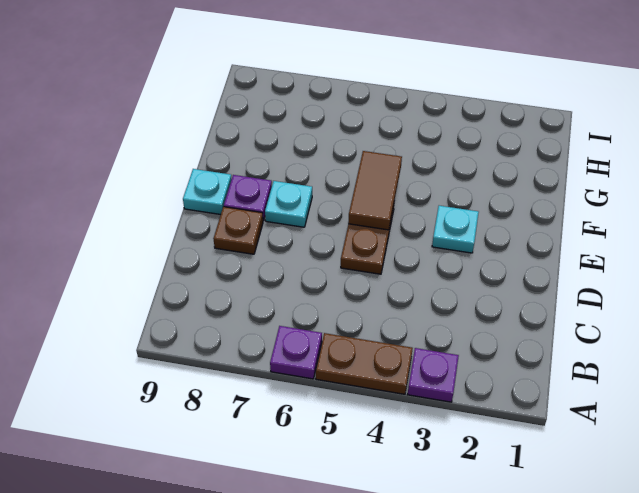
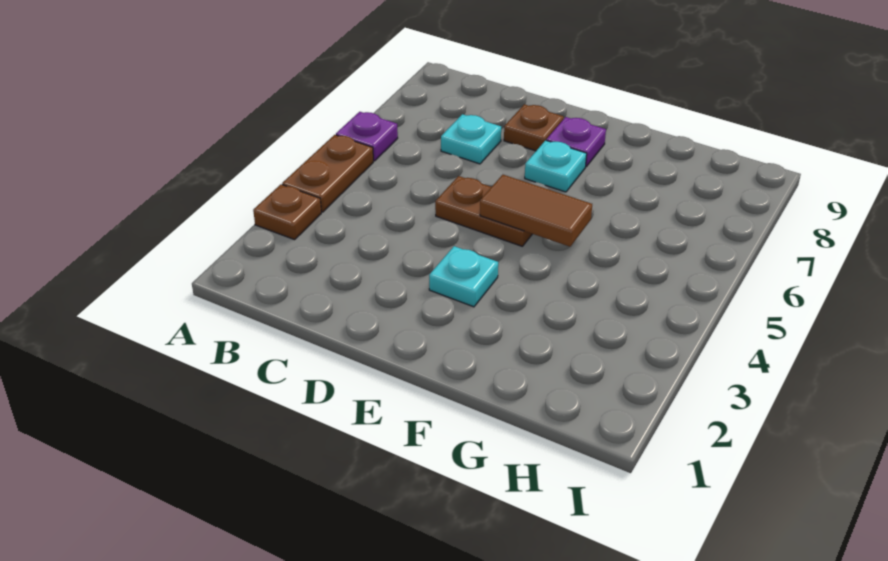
purple 1x1 plate [408,348,459,402] -> brown 1x1 plate [253,184,321,240]
cyan 1x1 plate [183,169,232,215] -> cyan 1x1 plate moved to [441,114,501,164]

